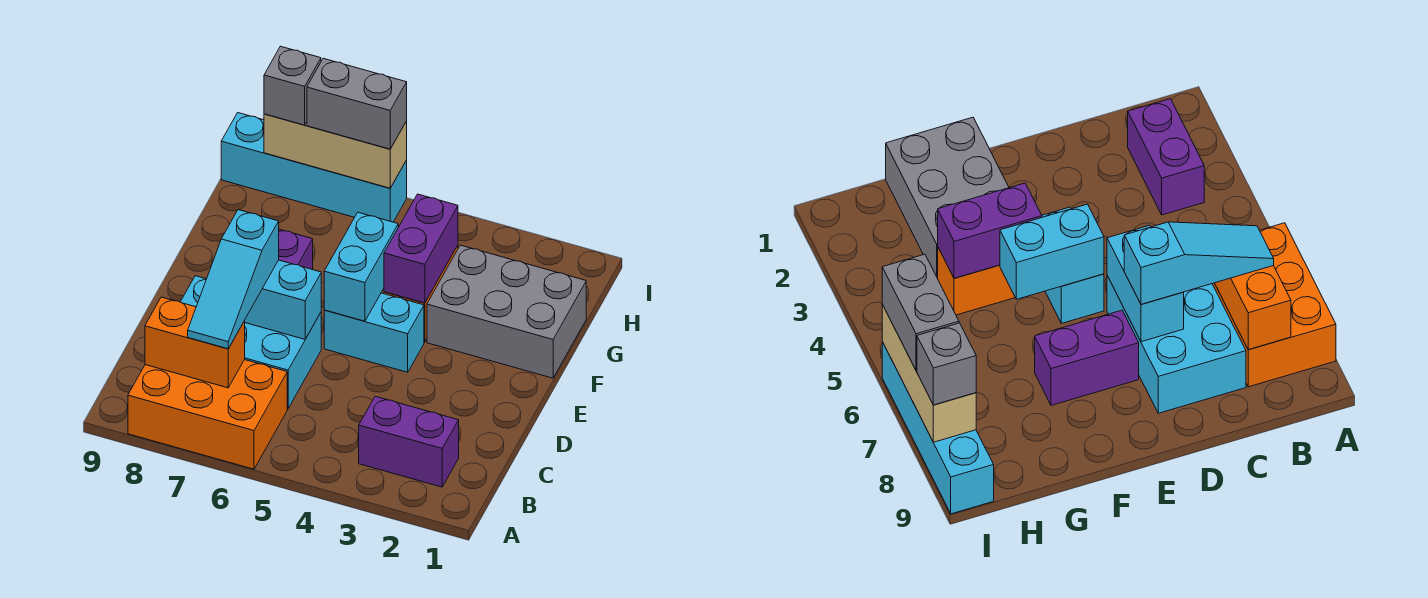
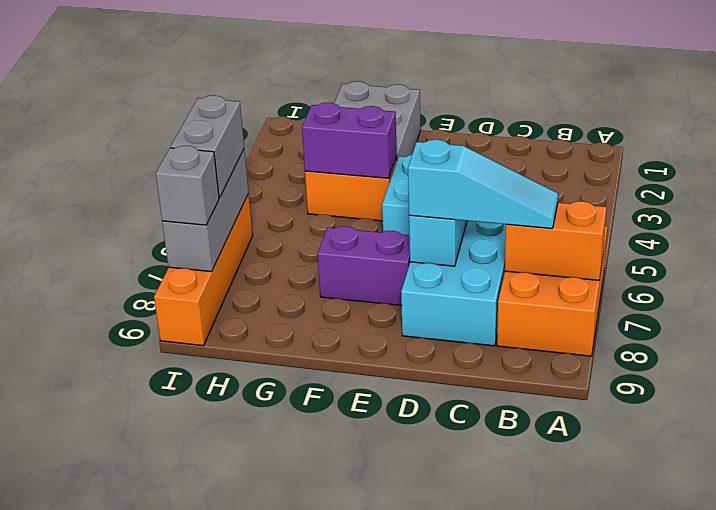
purple 1x2 brick [359,396,459,487] -> none
orange 1x2 brick [145,297,245,388] -> orange 1x2 brick turned to [505,201,607,280]
cyan 1x2 brick [324,212,398,321] -> none
cyan 1x4 brick [221,113,407,222] -> orange 1x4 brick [154,194,253,346]
tan 1x3 brick [264,114,407,188] -> grey 1x3 brick [162,150,249,272]

